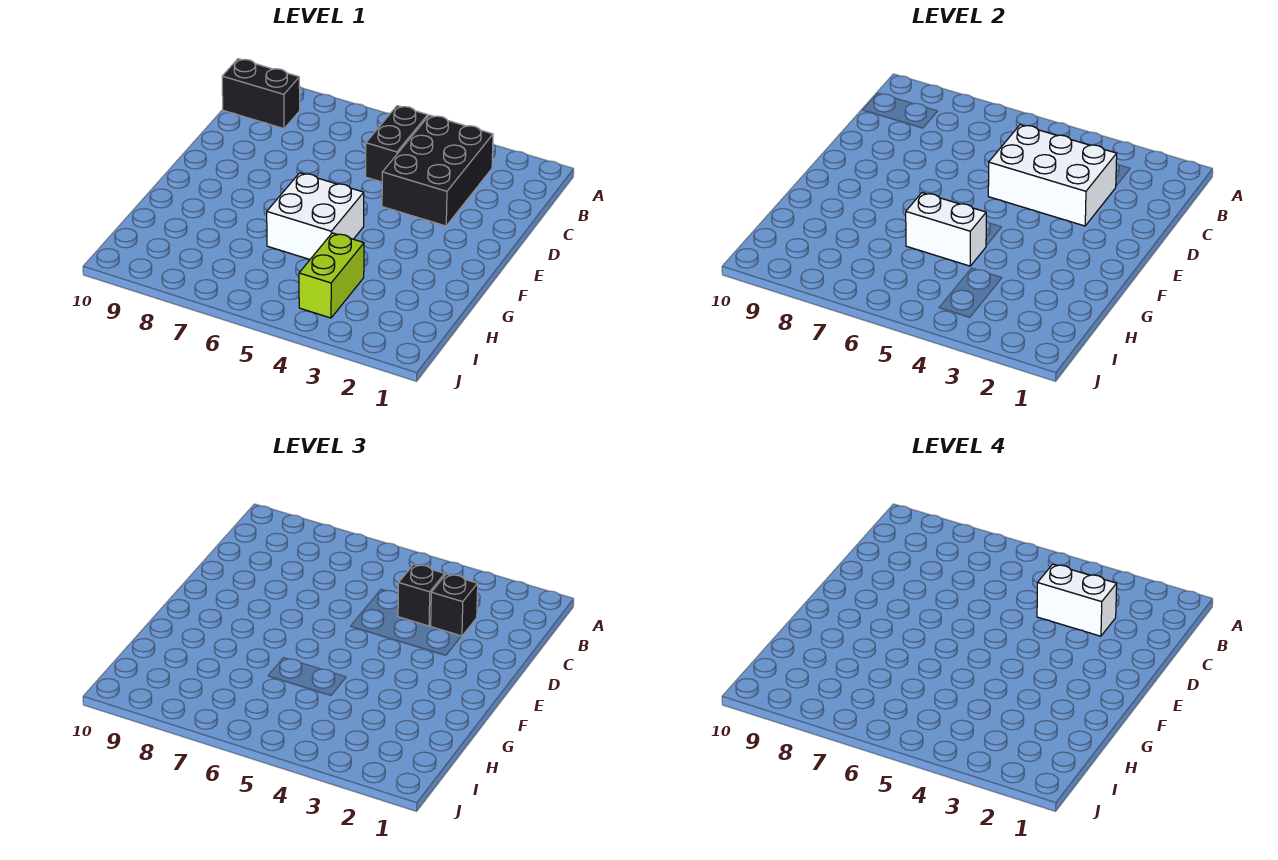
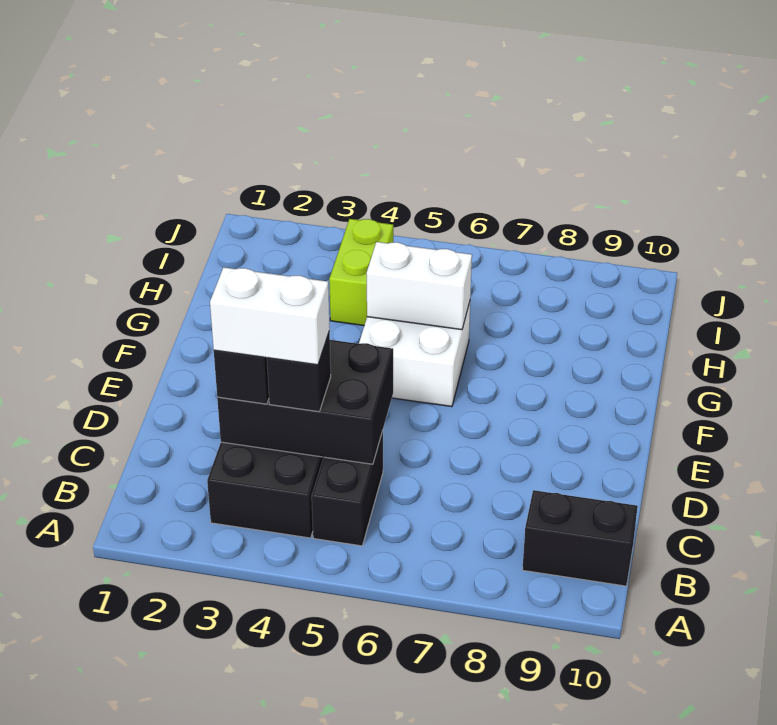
white 2x3 brick [988,125,1117,226] -> black 2x3 brick [217,340,393,464]

